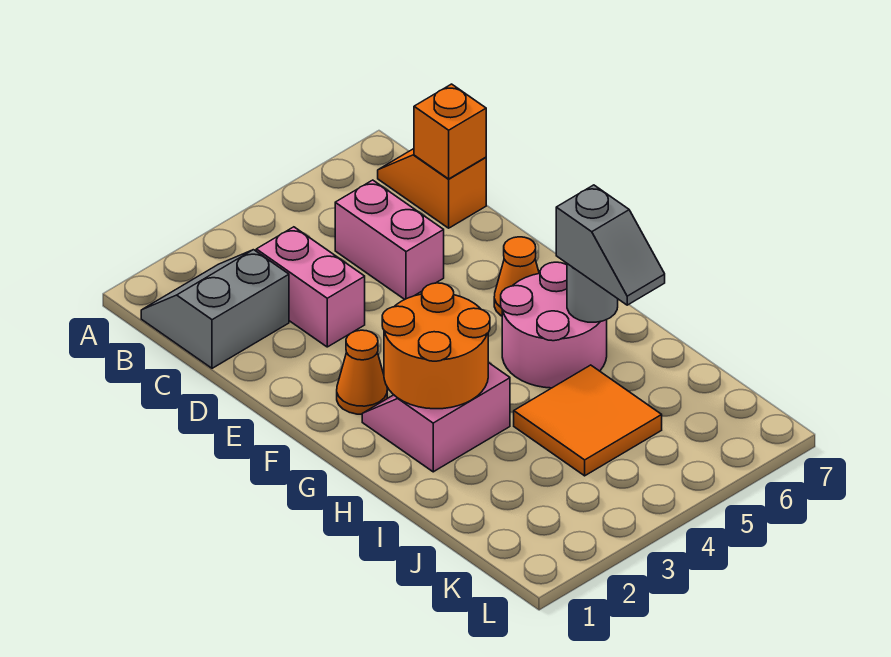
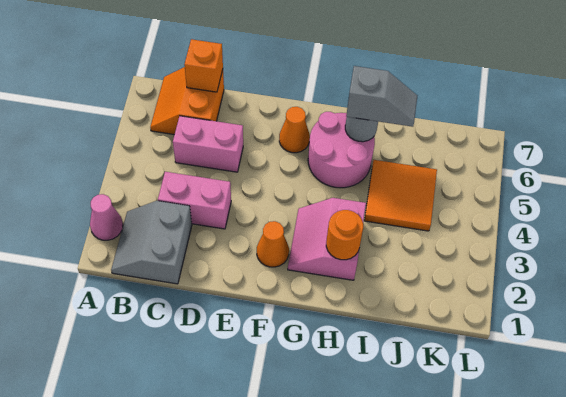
none -> pink 1x1 cone [90,194,123,240]
orange 1x2 slope [378,149,486,228] -> orange 2x2 slope [150,67,224,135]
orange 2x2 round brick [382,283,490,409] -> orange 1x1 round brick [326,210,363,260]

